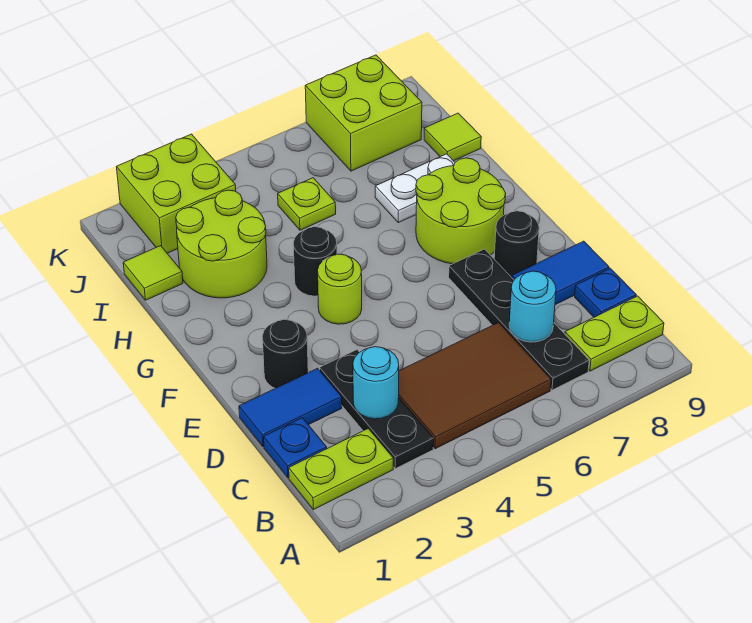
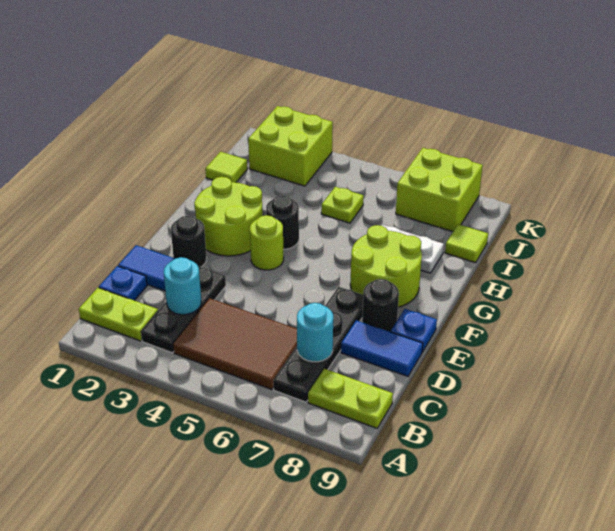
blue 1x1 plate [575,268,636,317] -> blue 1x1 plate moved to [391,309,437,352]
lime 2x2 round brick [176,190,267,298] -> lime 2x2 round brick moved to [194,177,263,256]

